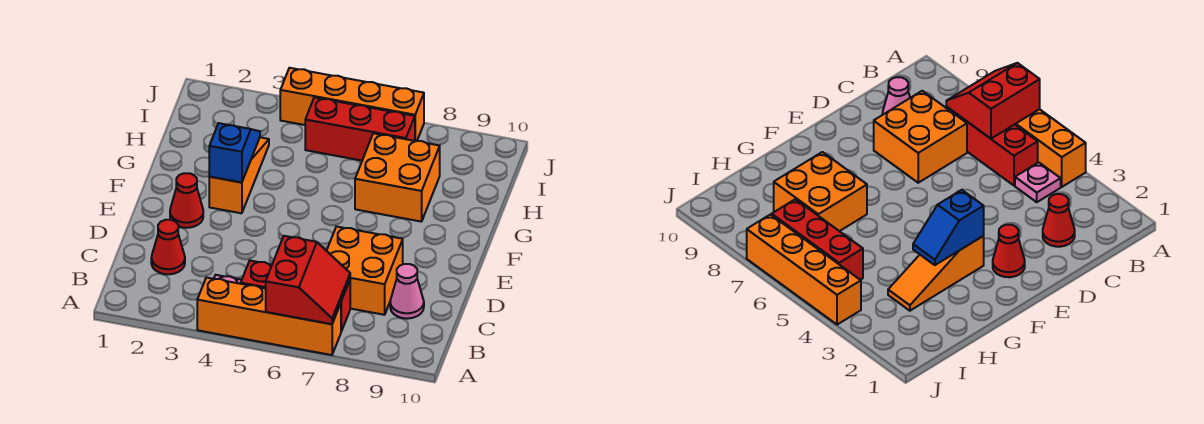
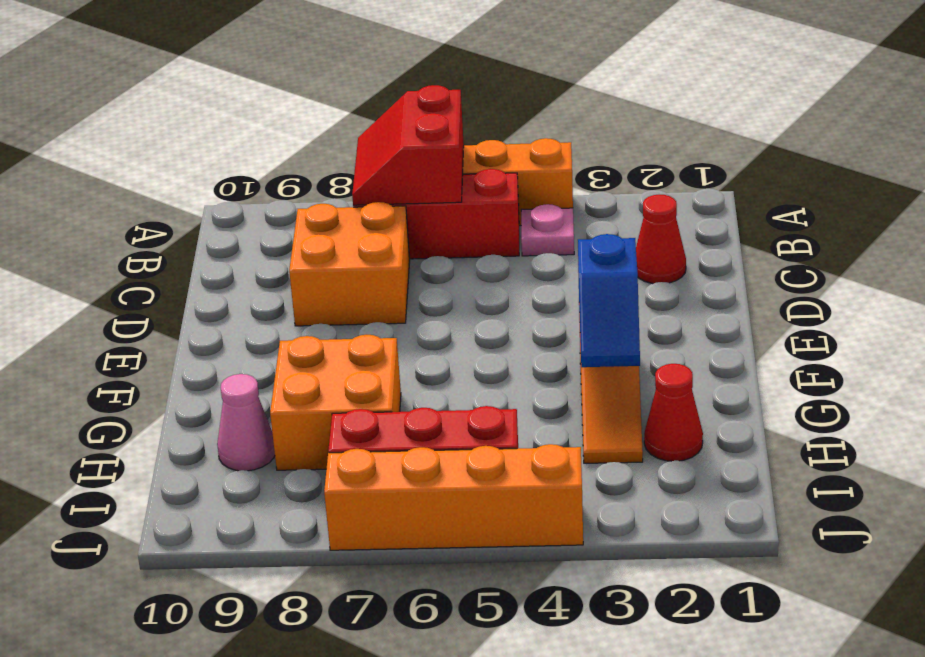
pink 1x1 cone [390,264,424,319] -> pink 1x1 cone moved to [217,374,275,471]
red 1x1 cone [170,173,203,228] -> red 1x1 cone moved to [644,364,703,461]

